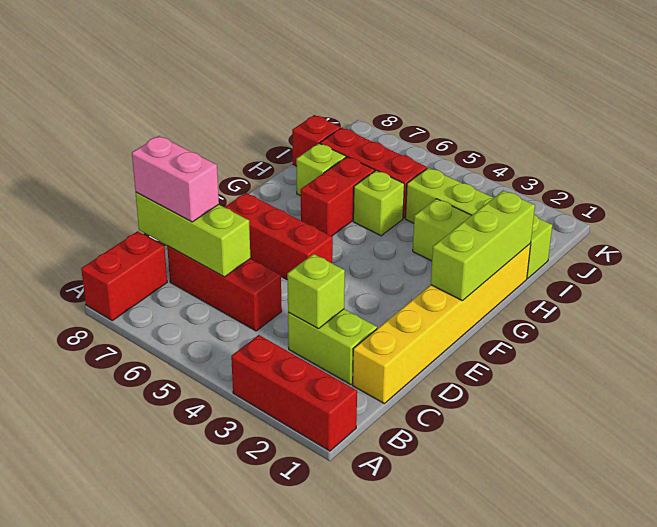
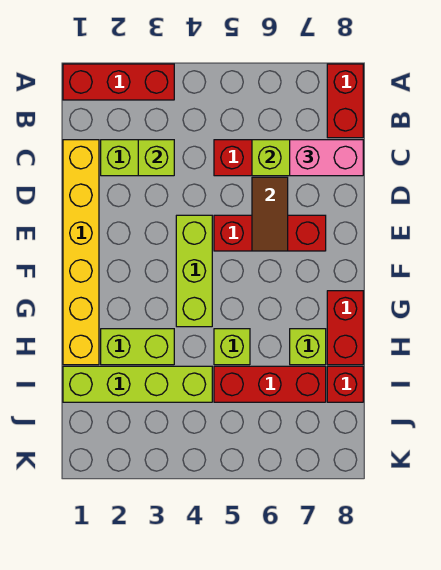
none -> brown 1x2 tile [252,177,288,251]
lime 1x3 brick [431,191,535,301] -> lime 1x3 brick moved to [176,215,212,327]
red 1x2 brick [301,157,375,236] -> red 1x2 brick moved to [327,291,363,365]

